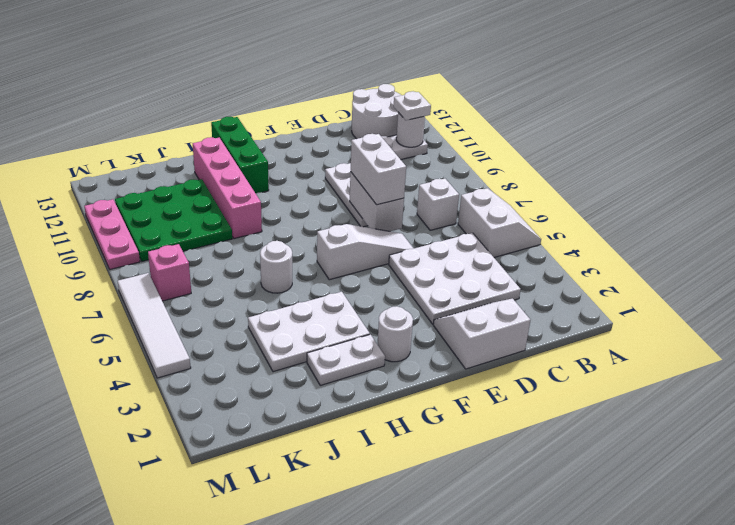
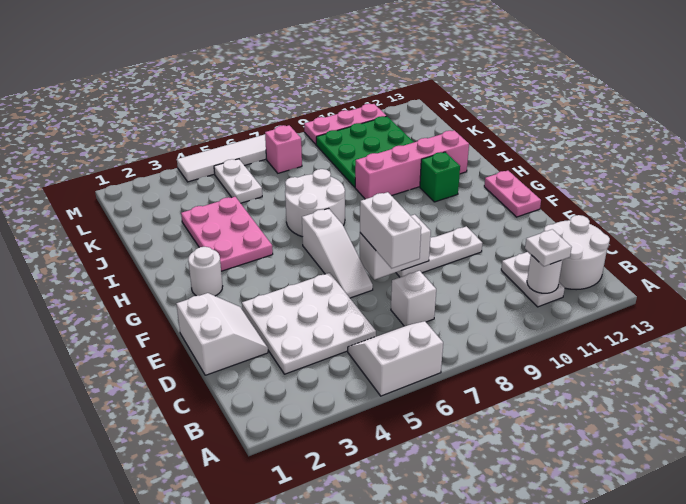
white 2x2 slope [458,188,541,257] -> white 2x2 slope turned to [348,321,443,396]
white 1x2 brick [351,134,406,205] -> white 1x2 brick turned to [360,192,421,268]
none -> pink 1x2 plate [484,171,541,217]
white 1x2 plate [307,334,385,385] -> white 1x2 plate moved to [214,159,262,203]
white 2x3 plate [248,292,370,372] -> pink 2x3 plate [181,197,273,271]
green 1x3 brick [211,117,269,193] -> green 1x1 brick [420,152,460,202]
white 1x1 round brick [260,241,292,293] -> white 2x2 round brick [285,169,345,237]

